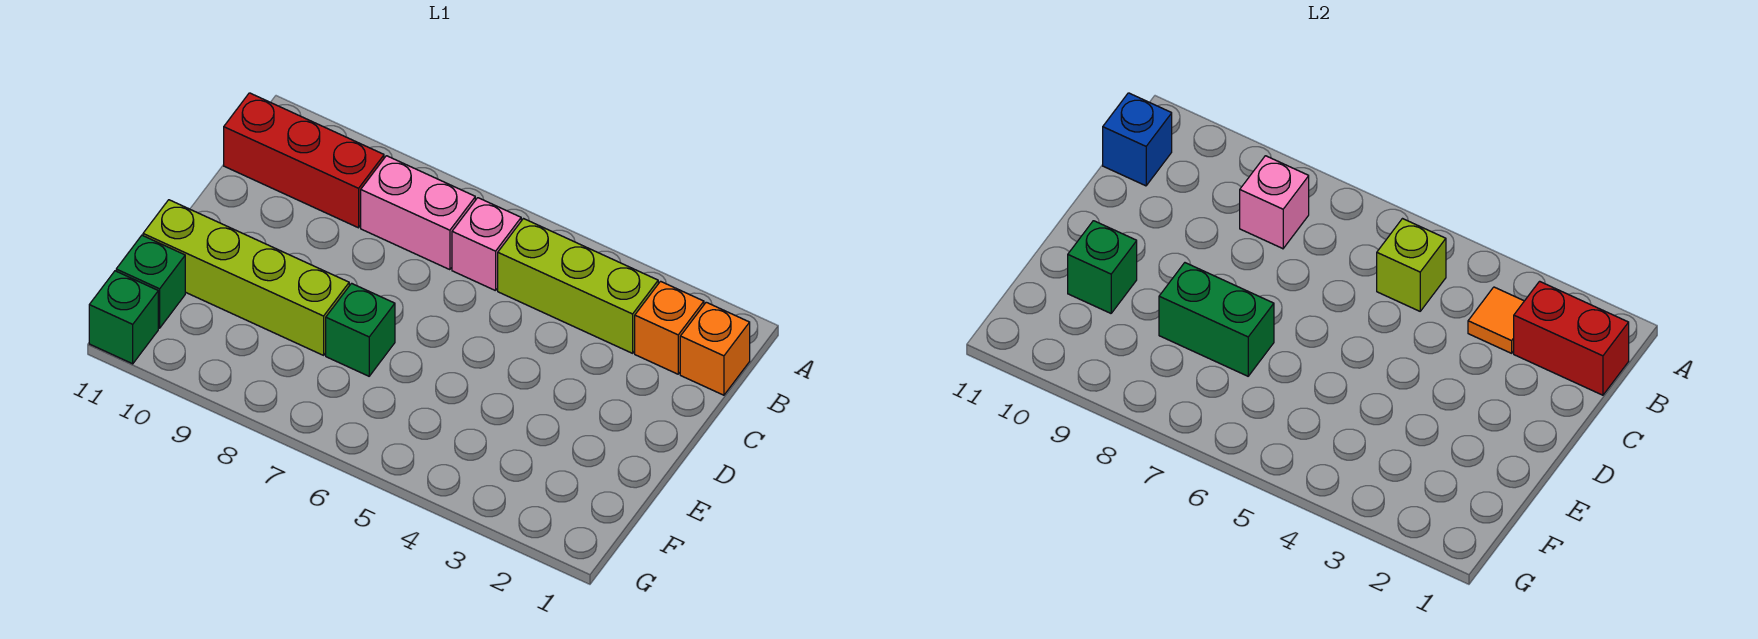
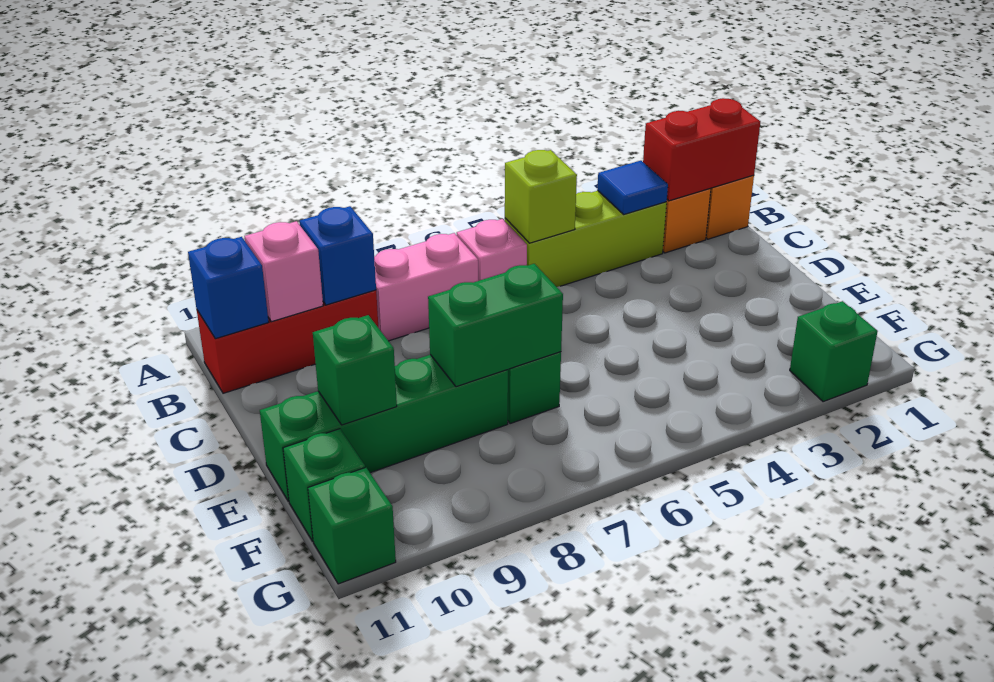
orange 1x1 tile [1468,287,1524,353] -> blue 1x1 tile [597,161,668,214]
pink 1x1 brick [1240,156,1309,249] -> pink 1x1 brick moved to [244,221,323,322]
none -> blue 1x1 brick [299,206,376,305]
lime 1x4 brick [143,200,349,355] -> green 1x4 brick [260,355,508,501]
none -> green 1x1 brick [790,301,878,402]

